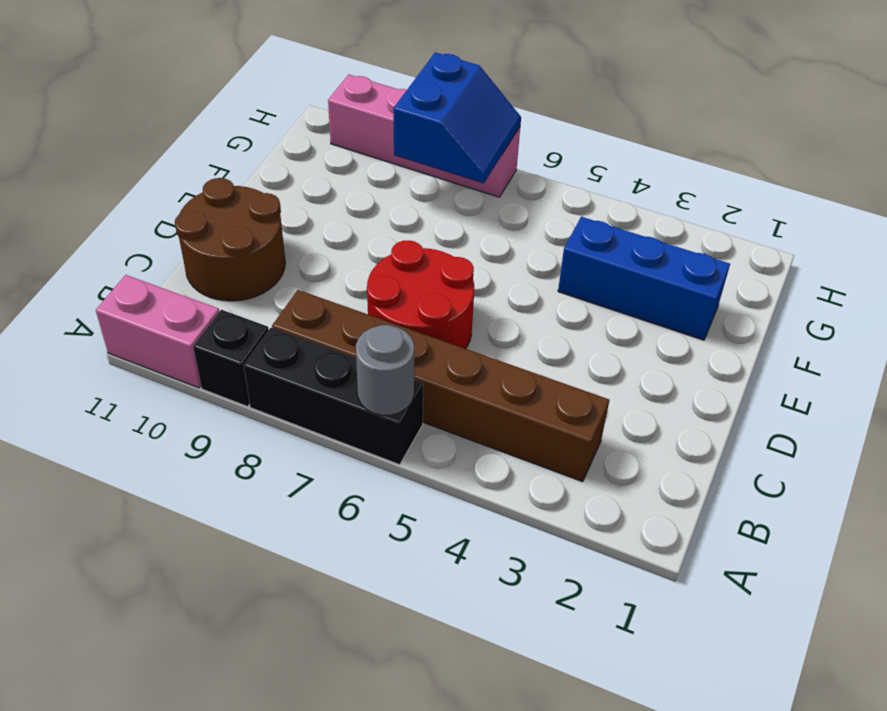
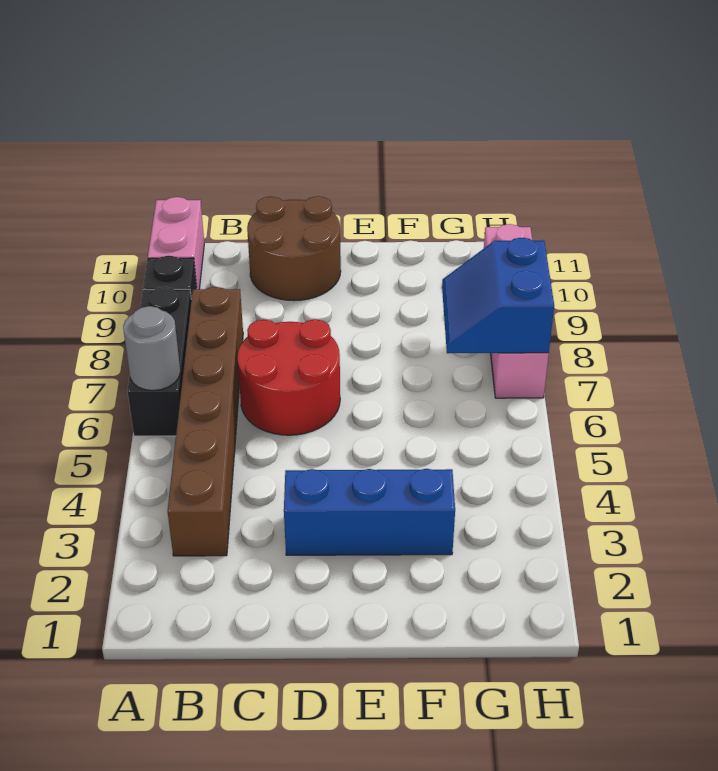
blue 1x3 brick [558,217,730,340] -> blue 1x3 brick turned to [284,469,455,555]
blue 2x2 slope [393,53,521,184] -> blue 2x2 slope turned to [442,238,554,353]

